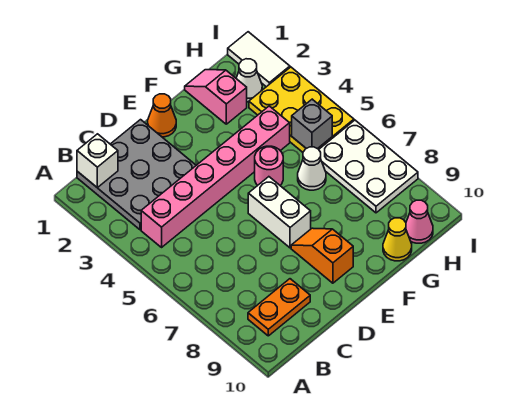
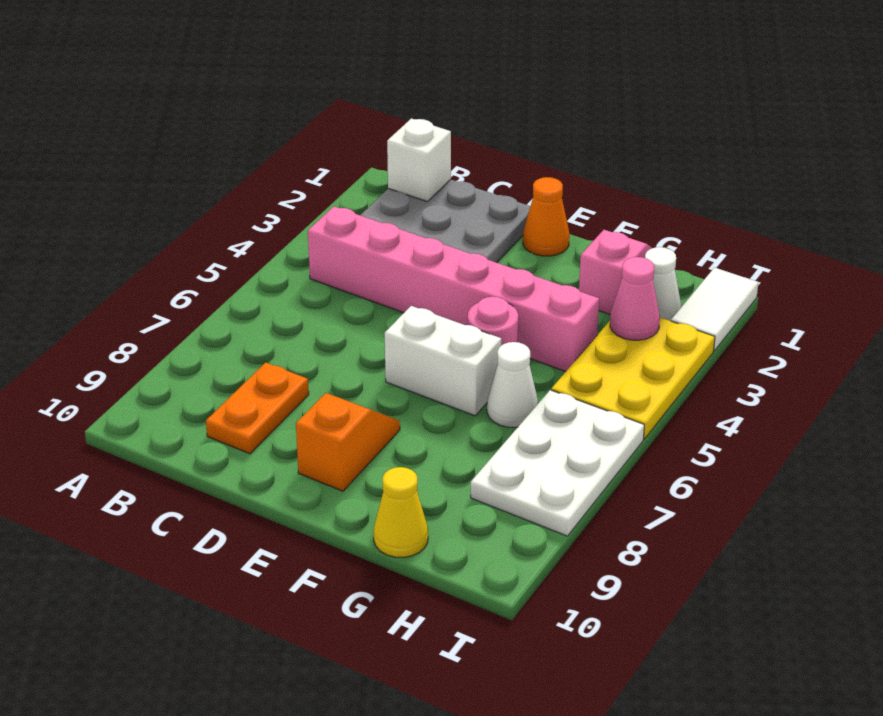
orange 1x2 plate [248,279,310,336] -> orange 1x2 plate turned to [206,363,309,454]
white 1x2 brick [248,177,311,248] -> white 1x2 brick turned to [385,306,501,416]
grey 1x1 brick [292,99,332,149] -> none
pink 1x1 cone [406,200,433,243] -> pink 1x1 cone moved to [610,257,660,340]

